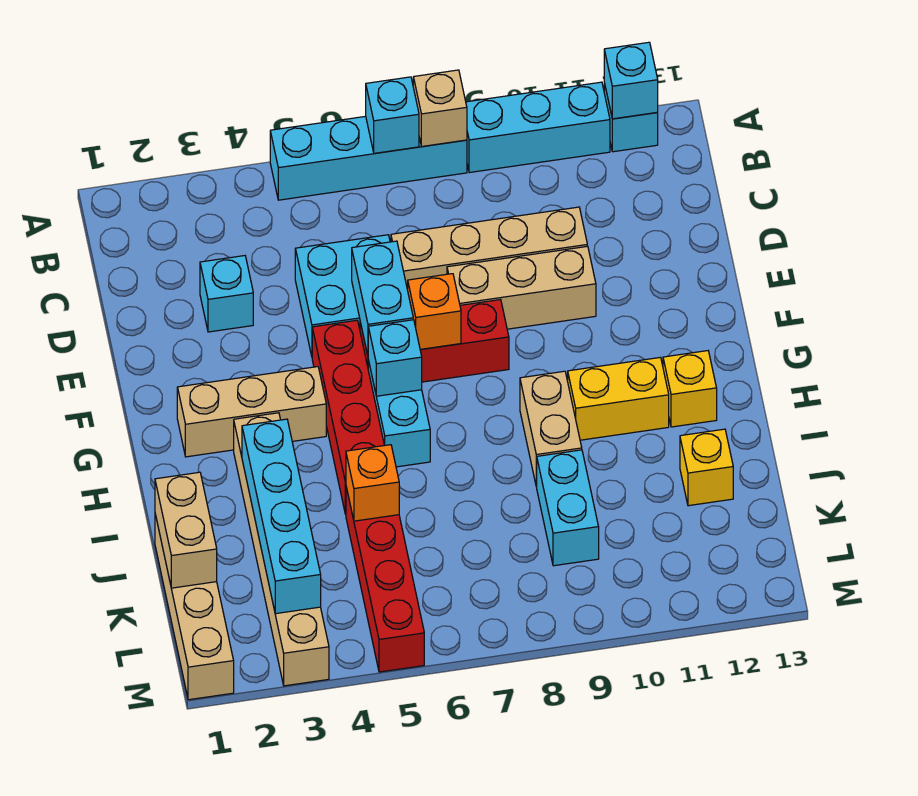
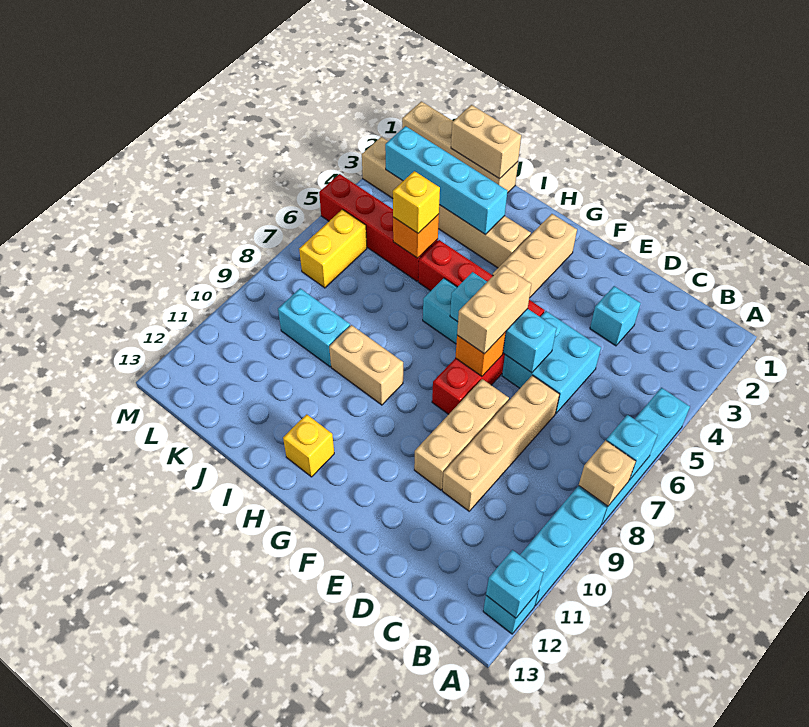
none -> tan 1x2 brick [457,265,531,354]
yellow 1x2 brick [568,357,669,440] -> yellow 1x2 brick moved to [299,209,367,288]
yellow 1x1 brick [680,429,733,506] -> yellow 1x1 brick moved to [393,171,440,233]

